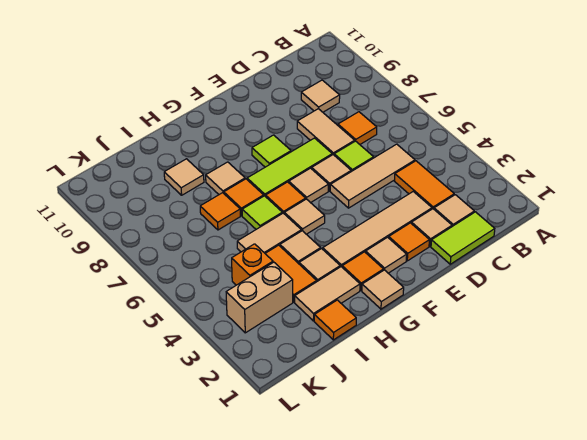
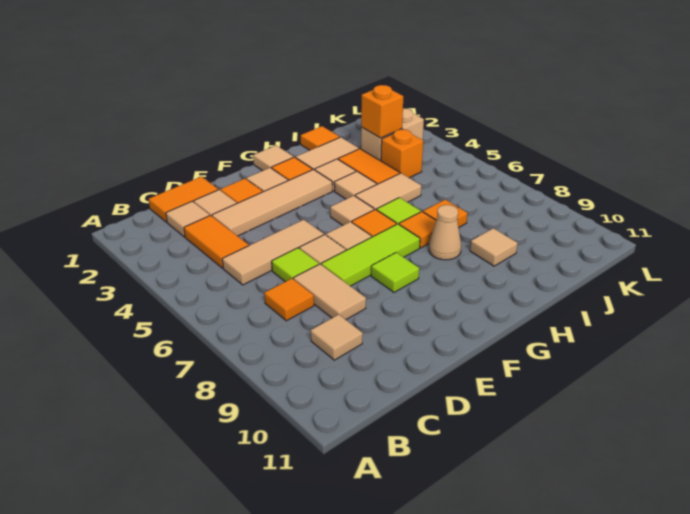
lime 1x2 tile [431,212,495,264] -> orange 1x2 tile [149,177,218,222]
tan 1x1 tile [206,162,245,194] -> tan 1x1 cone [429,205,461,260]
none -> orange 1x1 brick [361,85,403,138]

